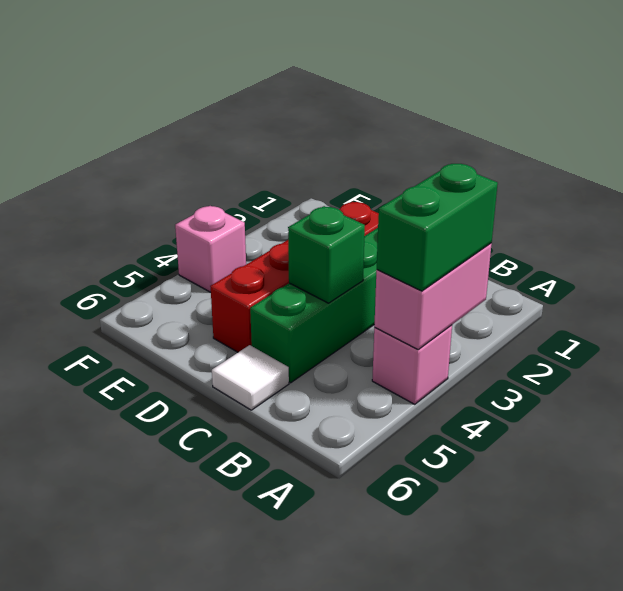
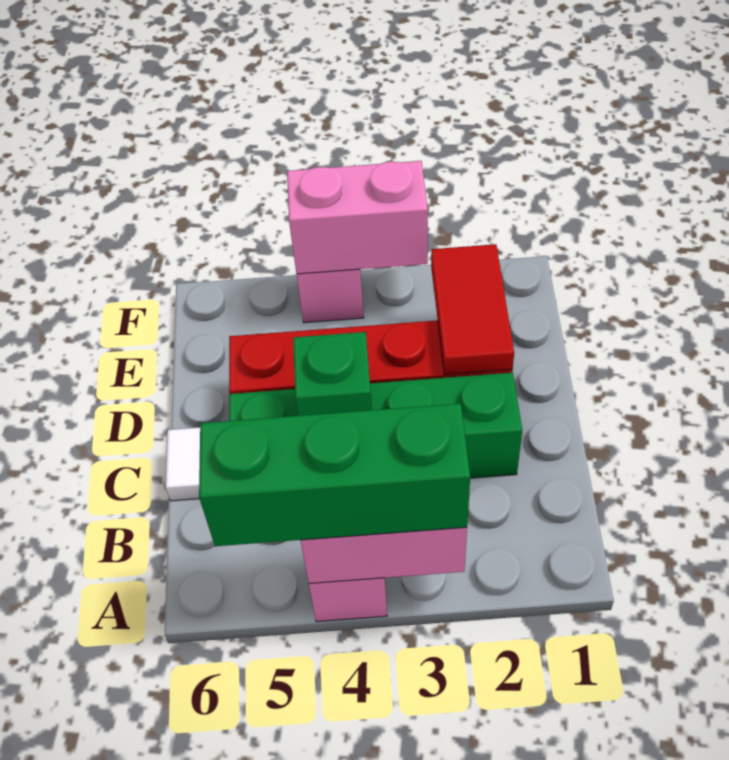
green 1x2 brick [377,164,498,291] -> green 1x3 brick [199,404,470,546]
none -> red 1x2 tile [431,244,514,374]
none -> pink 1x2 brick [287,161,428,274]

